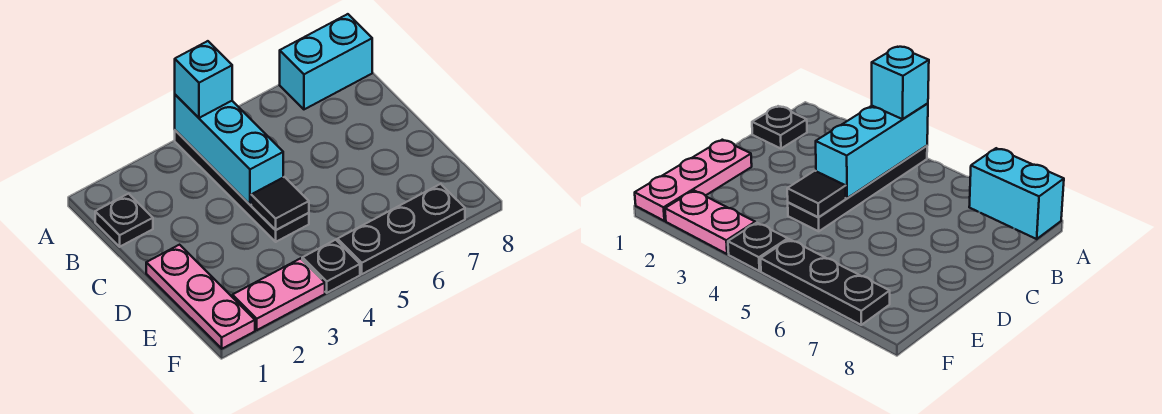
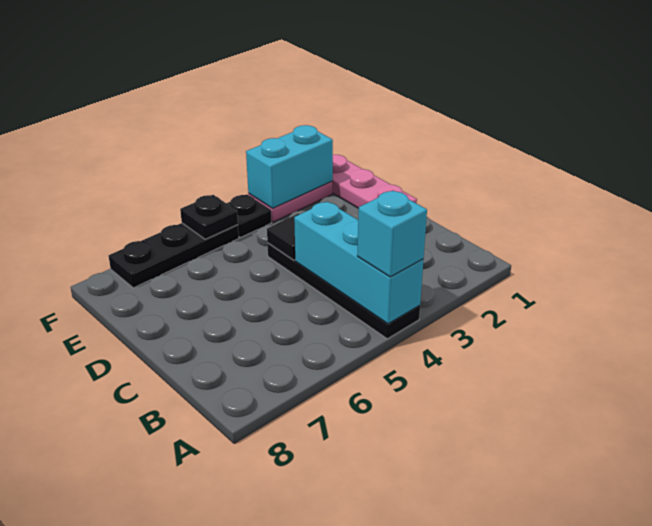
cyan 1x2 brick [280,14,372,109] -> cyan 1x2 brick moved to [246,125,333,208]
black 1x1 plate [95,194,153,247] -> black 1x1 plate moved to [180,195,238,239]

